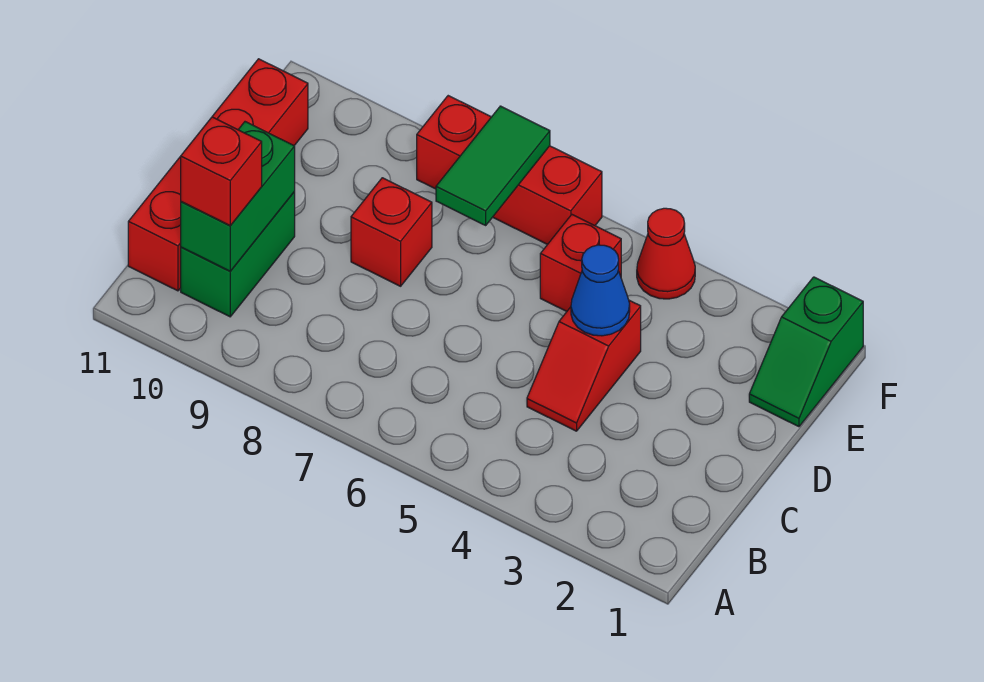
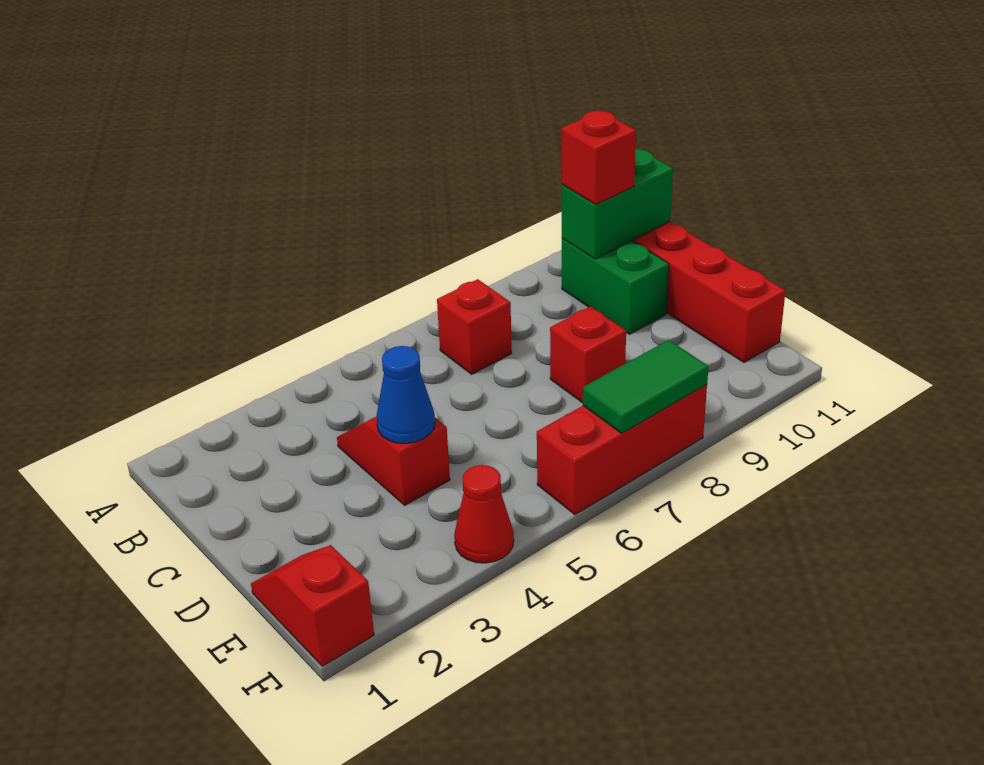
green 1x2 brick [181,122,295,271] -> green 1x2 brick turned to [562,149,673,259]
green 1x2 slope [749,277,863,427] -> red 1x2 slope [251,545,374,666]
red 1x1 brick [540,215,621,311] -> red 1x1 brick moved to [437,279,512,374]
green 1x2 tile [436,106,550,225] -> green 1x2 tile turned to [583,340,709,433]

